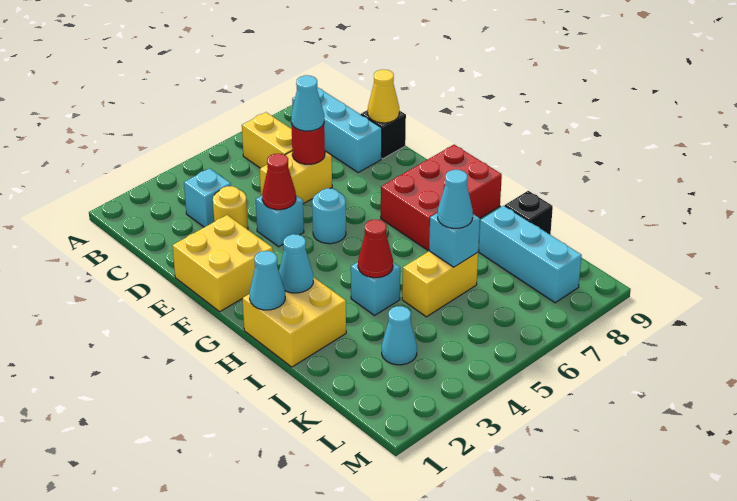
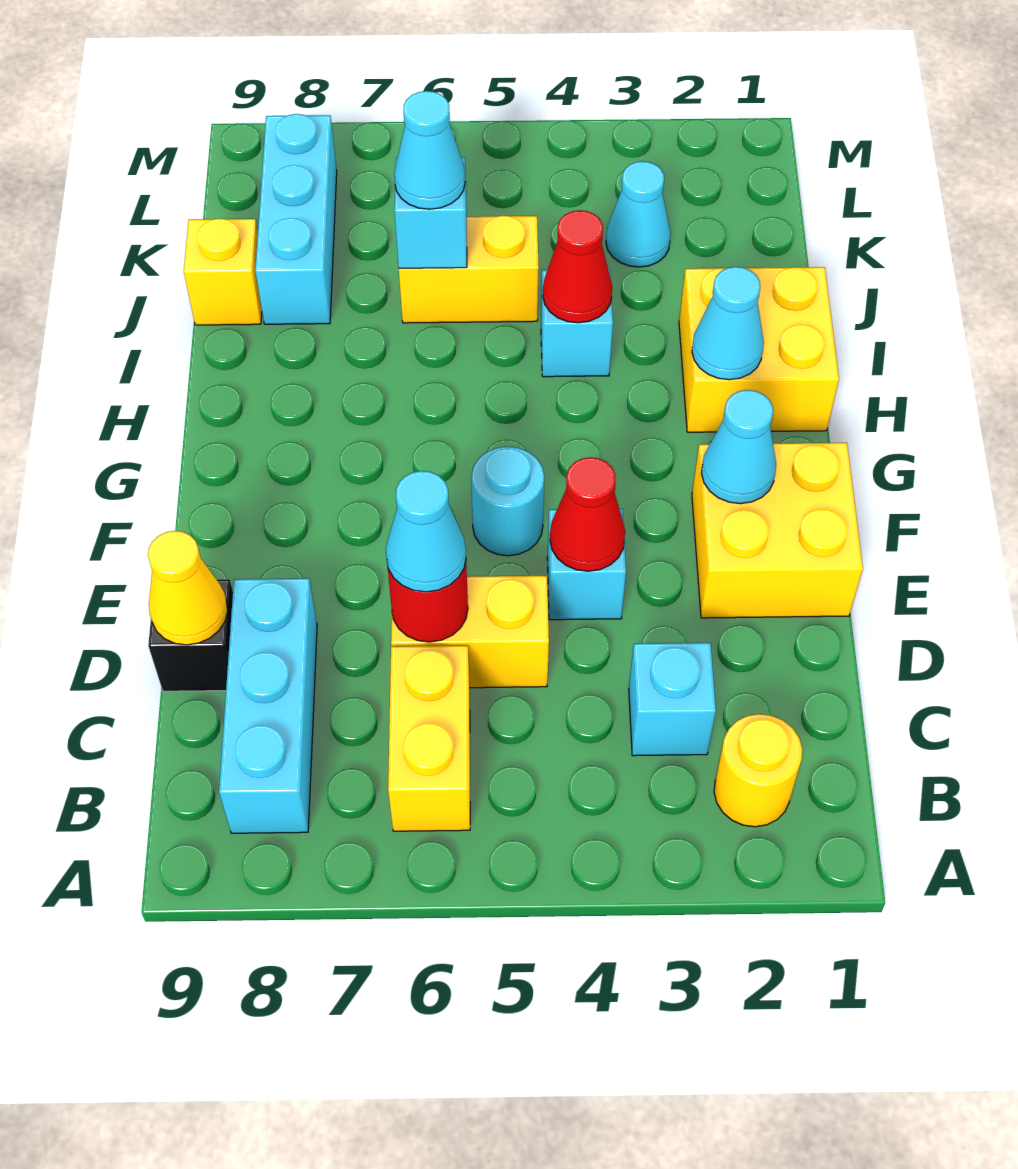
yellow 1x1 round brick [213,186,248,230] -> yellow 1x1 round brick moved to [714,714,802,827]
red 2x3 brick [381,145,502,250] -> none
cyan 1x1 cone [250,251,285,310] -> cyan 1x1 cone moved to [701,390,776,504]
black 1x1 brick [505,191,553,235] -> yellow 1x1 brick [184,218,262,325]

